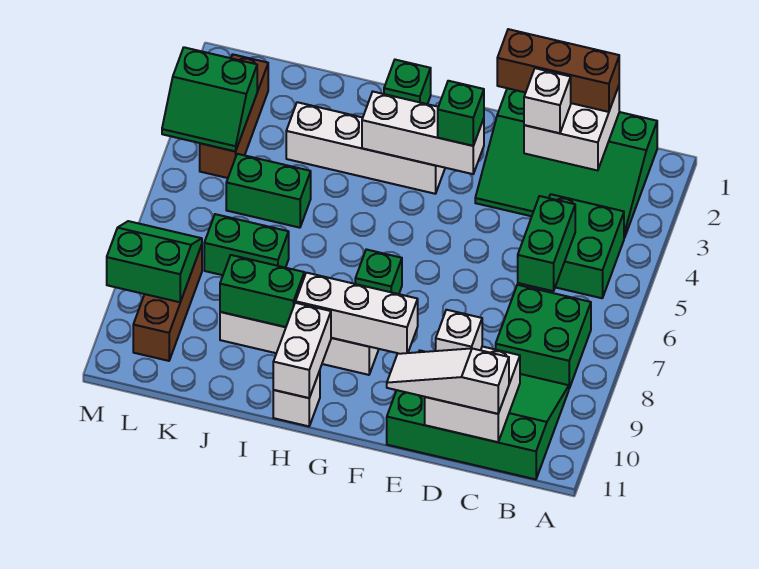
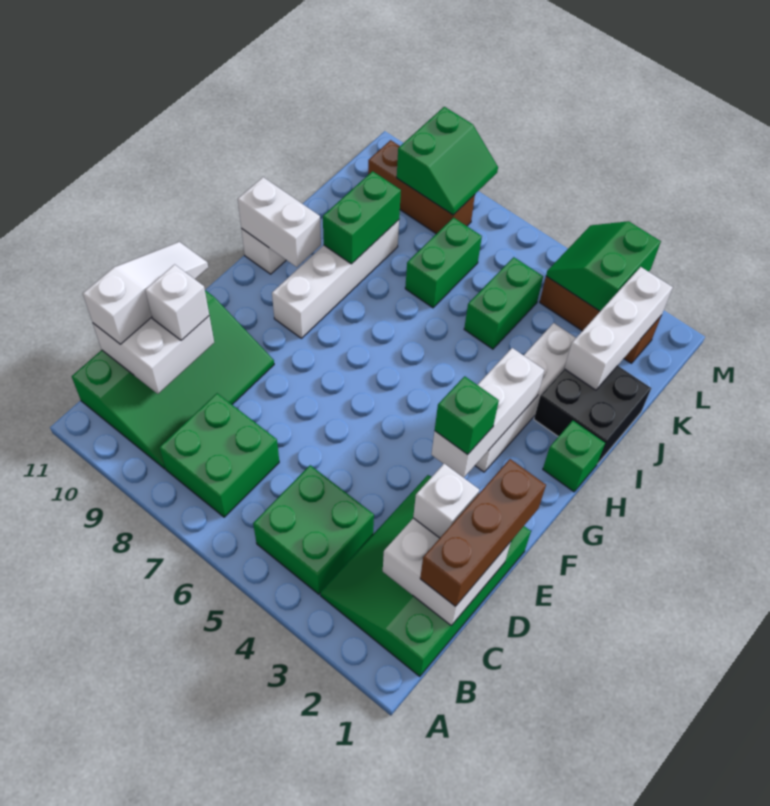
green 1x2 brick [518,196,575,291] -> none
white 1x3 brick [296,273,418,354] -> white 1x3 brick moved to [564,267,673,390]
green 1x1 brick [355,249,402,294] -> none
none -> black 2x2 brick [534,366,651,464]

